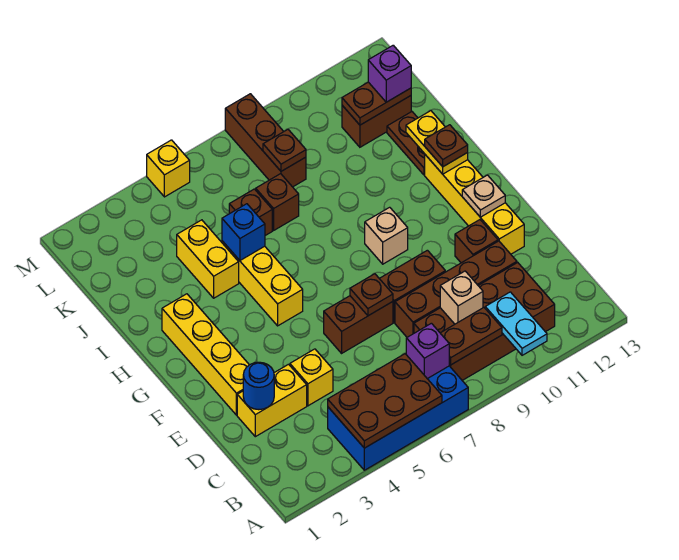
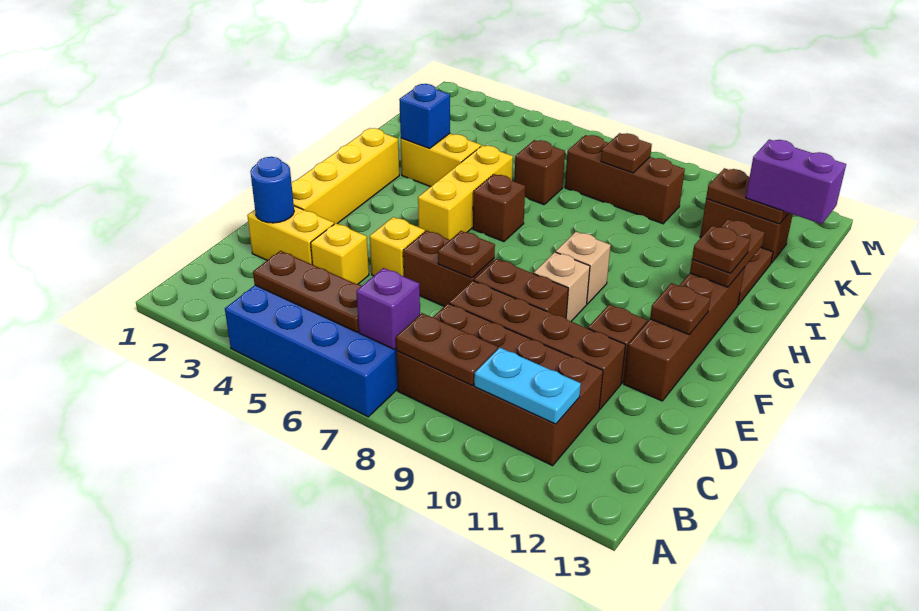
brown 2x3 plate [328,354,442,448] -> brown 1x3 plate [253,251,361,332]
cyan 1x2 plate [485,292,547,355] -> cyan 1x2 plate turned to [474,347,581,424]
tan 1x1 brick [440,271,483,324] -> tan 1x1 brick moved to [534,252,590,321]
yellow 1x4 brick [425,155,524,254] -> brown 1x4 brick [624,267,745,401]
tan 1x1 plate [462,175,505,217] -> brown 1x1 plate [650,283,710,335]
yellow 1x2 plate [406,111,468,174] -> brown 1x2 plate [690,219,765,287]
yellow 1x2 brick [177,220,239,298] -> yellow 1x2 brick turned to [401,134,481,187]
blue 1x1 brick [222,204,265,260] -> blue 1x1 brick moved to [399,84,450,148]
brown 1x1 brick [256,174,299,230] -> brown 1x1 brick moved to [473,174,525,242]
brown 1x3 brick [225,94,306,187] -> brown 1x3 brick turned to [565,135,685,224]
purple 1x1 brick [368,45,411,102] -> purple 1x2 brick [746,139,846,224]
yellow 1x1 brick [147,140,190,197] -> yellow 1x1 brick moved to [370,217,425,276]

